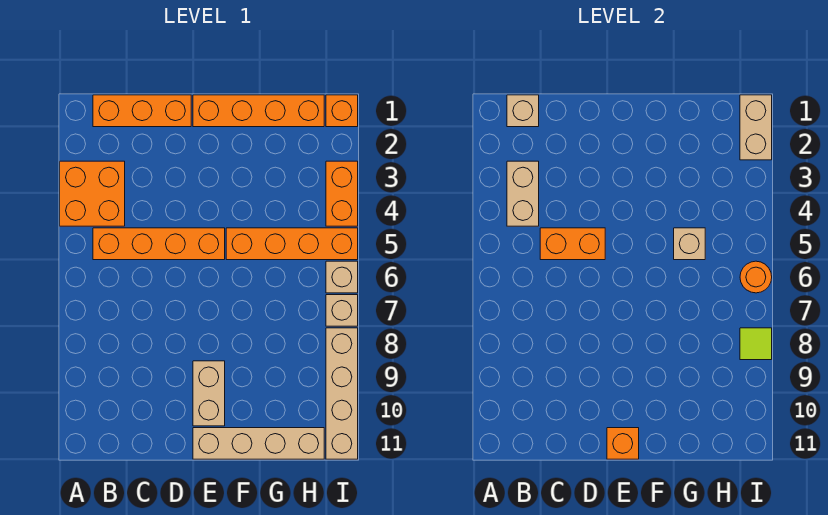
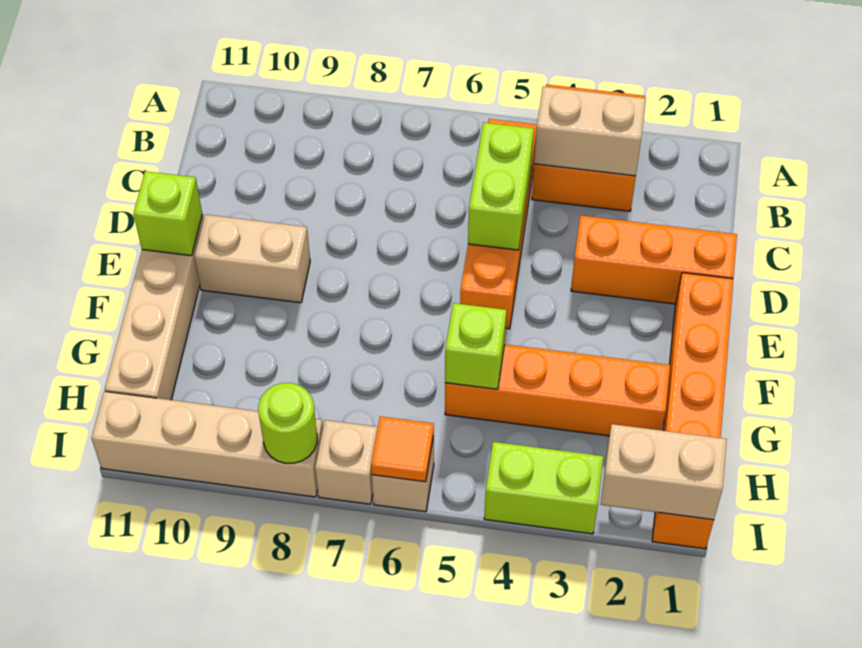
orange 1x3 brick [93,95,191,127] -> orange 1x3 brick turned to [571,215,737,304]
tan 1x1 brick [507,95,539,127] -> none
orange 1x2 brick [540,228,605,260] -> lime 1x2 brick [468,122,534,250]
orange 1x1 brick [607,428,639,459] -> lime 1x1 brick [133,171,202,256]
orange 1x4 brick [226,228,358,260] -> orange 1x4 brick turned to [445,344,670,436]
tan 1x1 brick [674,228,705,260] -> lime 1x1 brick [445,303,507,389]
orange 1x2 brick [326,161,358,226] -> lime 1x2 brick [484,442,603,534]
orange 1x1 round brick [740,261,772,293] -> orange 1x1 tile [371,416,434,482]
lime 1x1 tile [740,328,772,360] -> lime 1x1 round brick [258,383,317,463]

